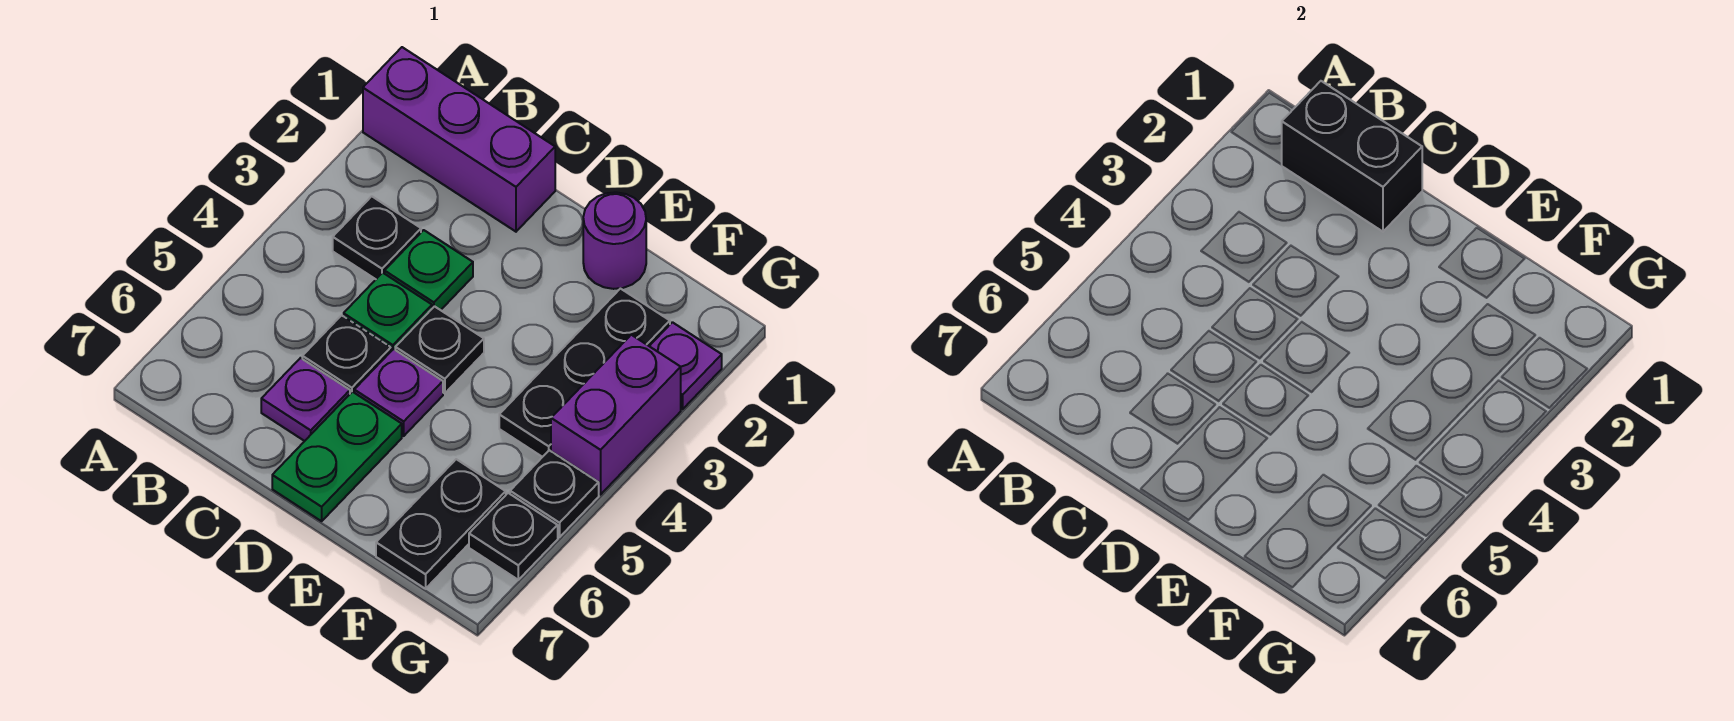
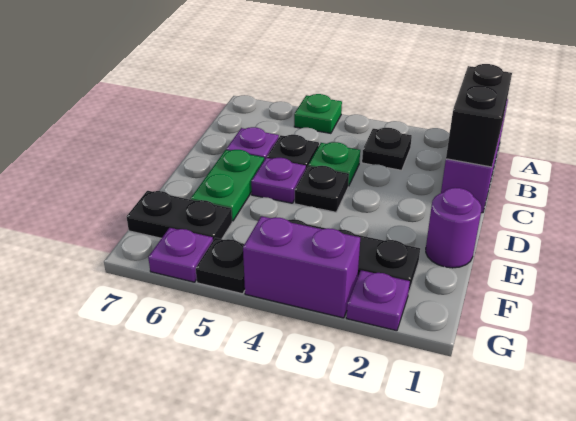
green 1x1 plate [385,230,473,310] -> green 1x1 plate moved to [294,94,342,133]
green 1x2 plate [272,392,402,521] -> green 1x2 plate turned to [191,150,264,221]
black 1x1 plate [469,493,558,580] -> purple 1x1 plate [148,228,213,282]

